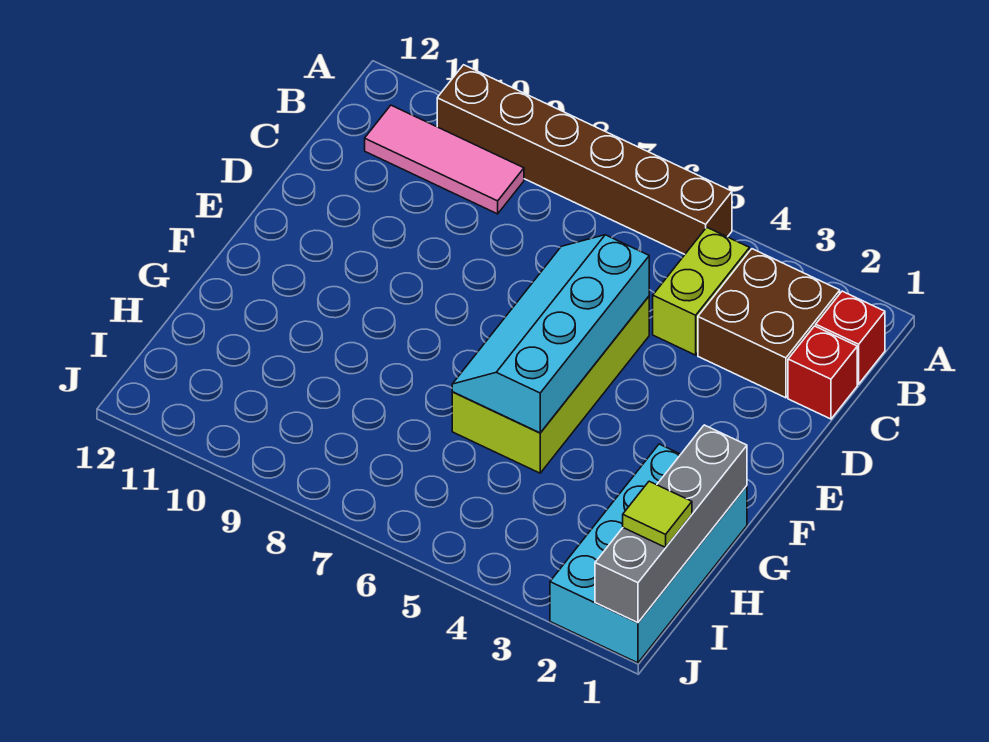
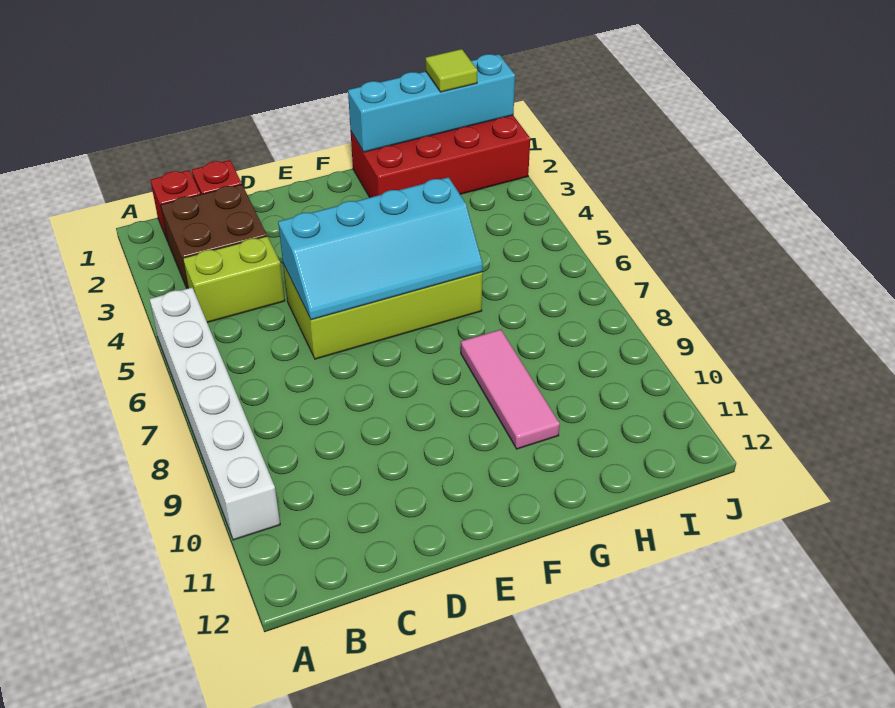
brown 1x6 brick [437,65,732,254] -> white 1x6 brick [149,287,280,540]
pink 1x3 tile [365,105,524,214] -> pink 1x3 tile moved to [461,329,560,449]
cyan 2x4 brick [550,444,747,663] -> red 2x4 brick [351,115,530,197]
grey 1x4 brick [595,425,747,623] -> cyan 1x4 brick [348,54,515,152]

